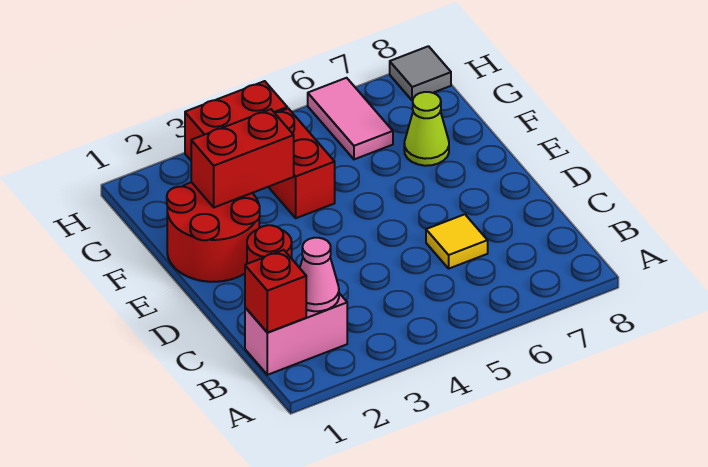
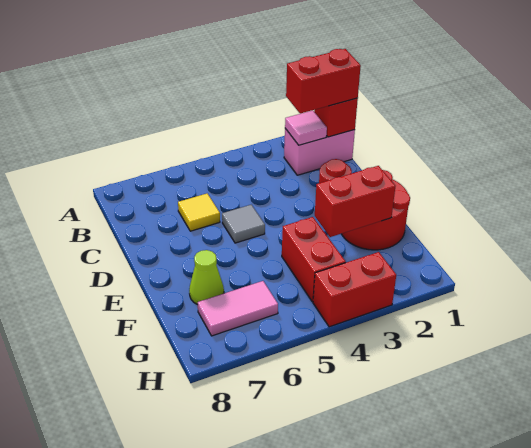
none -> red 1x2 brick [286,49,361,114]
pink 1x1 cone [300,238,339,311] -> pink 1x1 tile [285,110,327,145]
pink 1x2 tile [308,78,393,159] -> pink 1x2 tile turned to [198,281,278,336]
grey 1x1 tile [390,46,451,101] -> grey 1x1 tile moved to [222,205,265,243]

